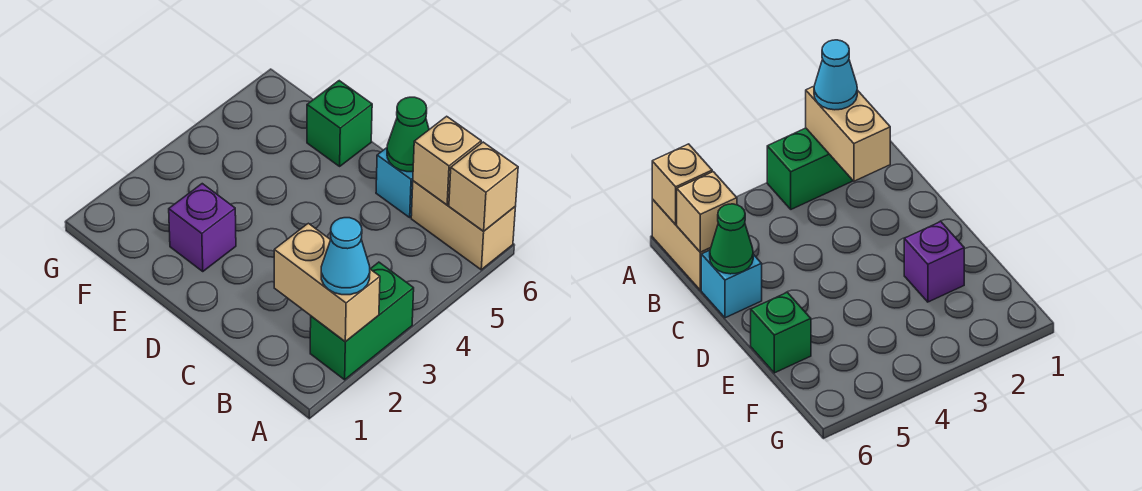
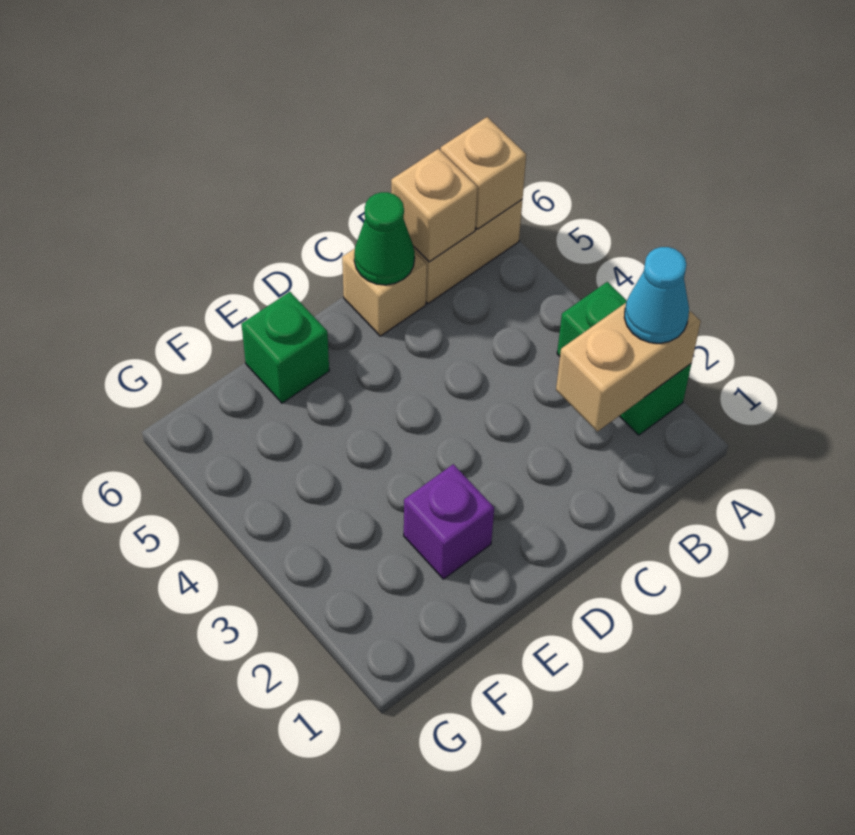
cyan 1x1 brick [376,148,413,217] -> tan 1x1 brick [342,249,427,336]

